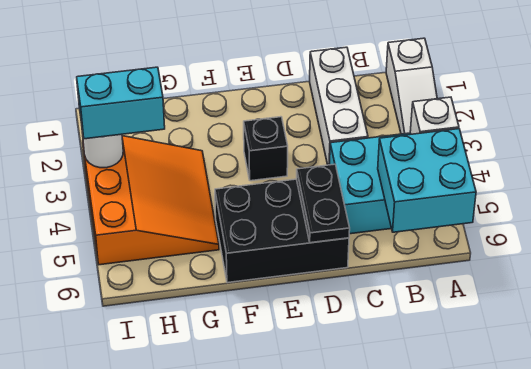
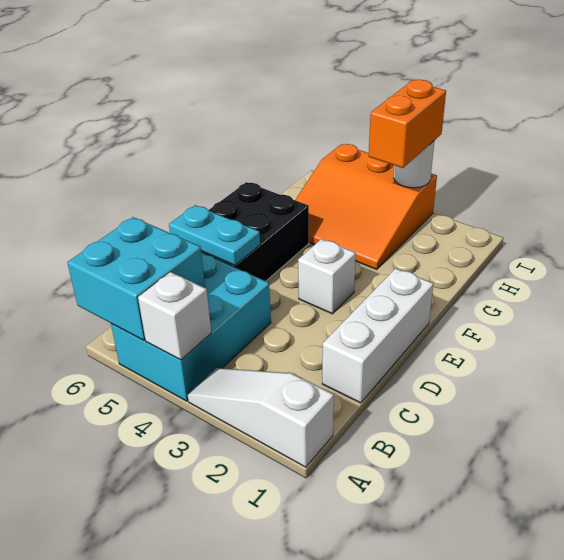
white 1x3 brick [310,47,368,165] -> white 1x3 brick turned to [322,268,433,403]
black 1x2 plate [297,164,350,243] -> cyan 1x2 plate [169,205,260,265]
black 1x1 brick [244,117,288,181] -> white 1x1 brick [298,239,356,314]
cyan 1x2 brick [77,67,165,139] -> orange 1x2 brick [369,80,446,168]

